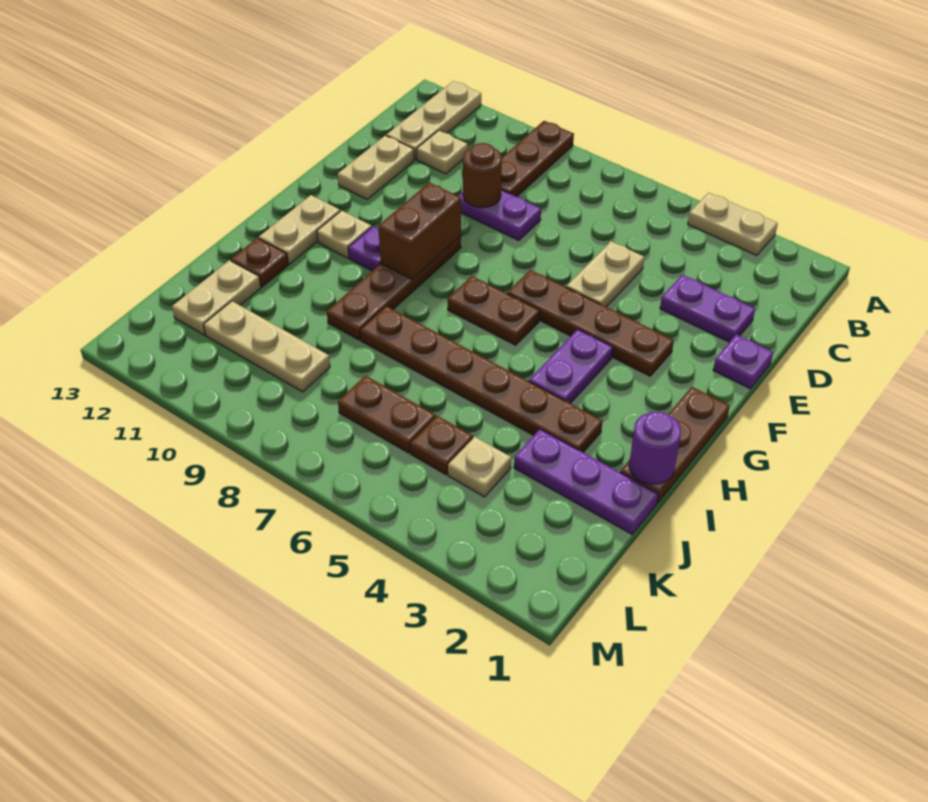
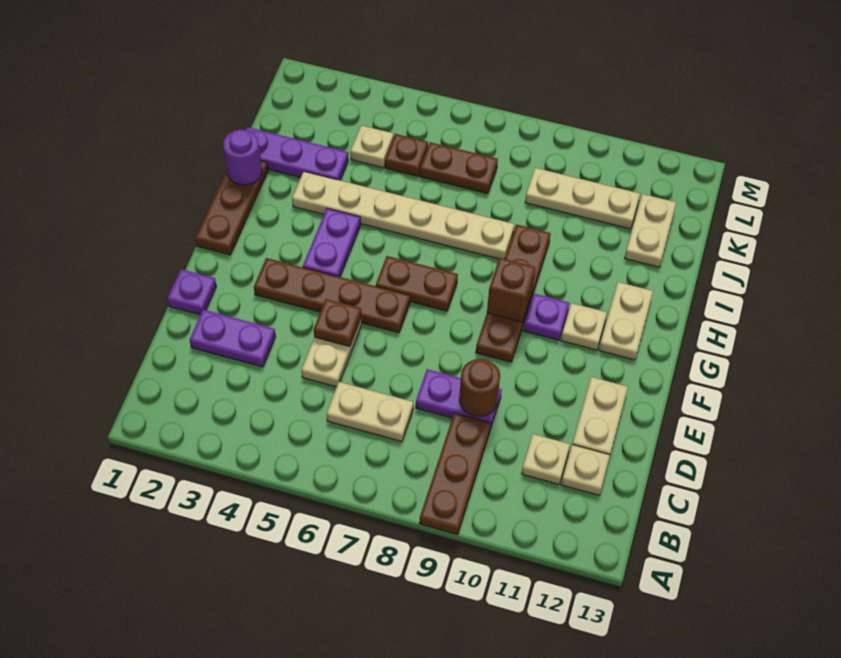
tan 1x2 plate [688,193,778,256] -> tan 1x2 plate moved to [327,382,413,442]
tan 1x3 plate [386,81,481,159] -> tan 1x1 plate [561,445,610,495]
brown 1x2 brick [378,183,461,279] -> brown 1x1 brick [487,258,535,322]
brown 1x6 plate [360,306,602,452] -> tan 1x6 plate [292,172,514,259]
brown 1x1 plate [231,238,288,287] -> brown 1x1 plate moved to [314,299,361,347]

